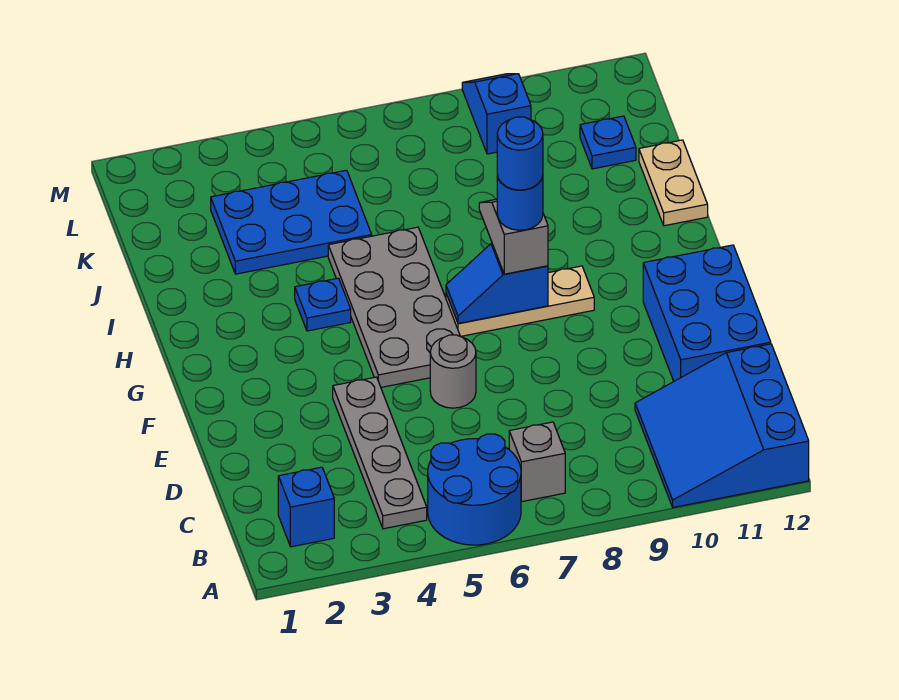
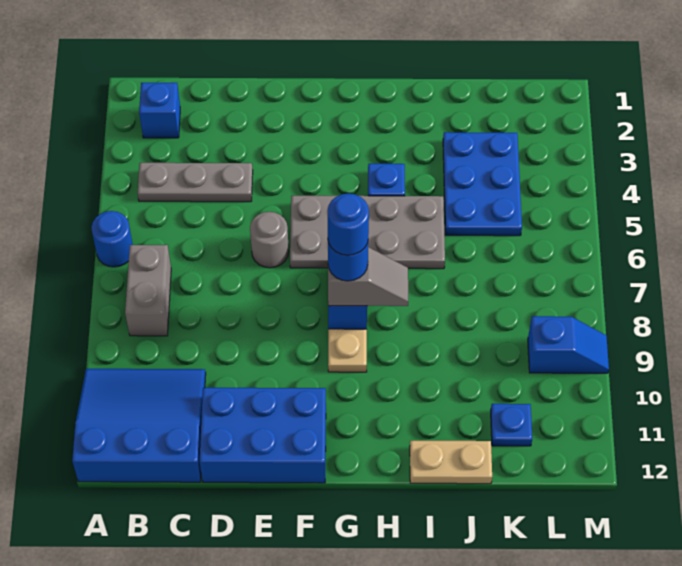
blue 2x2 round brick [428,434,521,545] -> blue 1x1 round brick [92,211,133,267]
grey 1x4 plate [333,377,427,529] -> grey 1x3 plate [137,163,253,202]
grey 1x1 brick [509,422,565,502] -> grey 1x2 brick [125,245,171,336]

